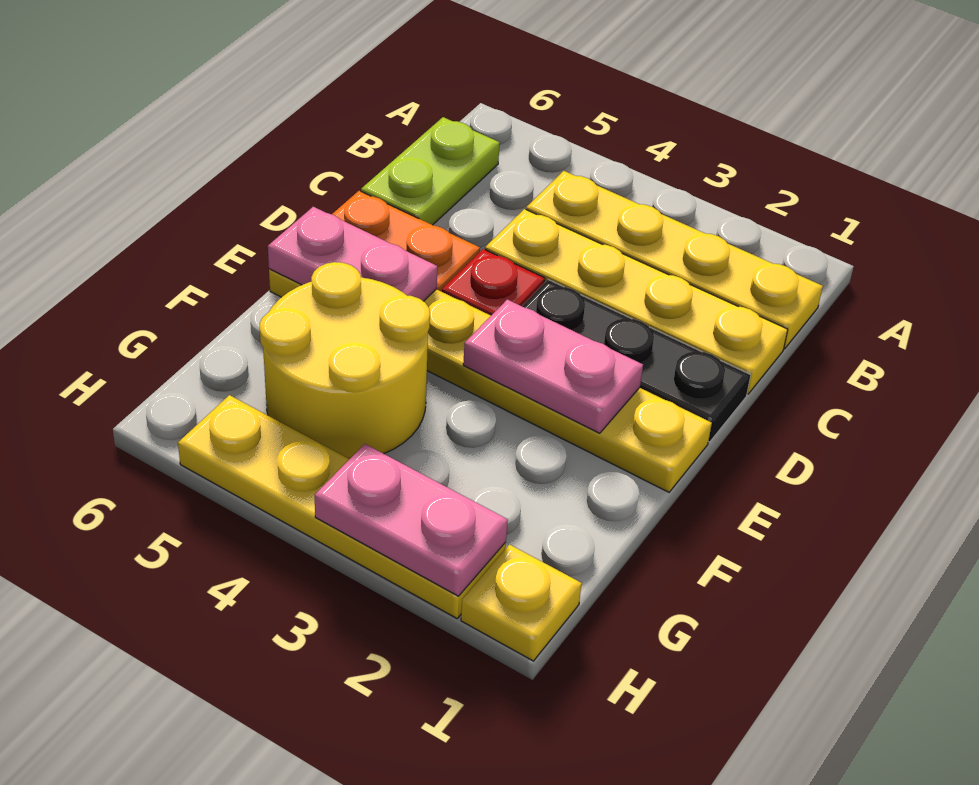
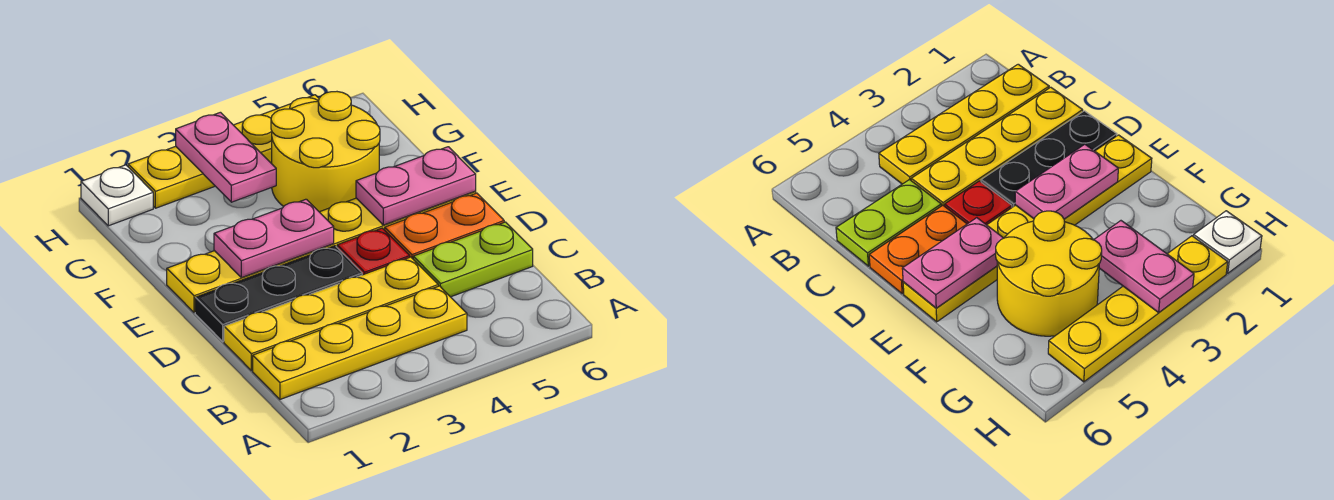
lime 1x2 plate [361,117,500,225] -> lime 1x2 plate turned to [413,222,533,297]
yellow 1x1 plate [461,545,582,661] -> white 1x1 plate [81,165,153,226]
pink 1x2 plate [315,444,508,596] -> pink 1x2 plate turned to [176,112,276,202]

